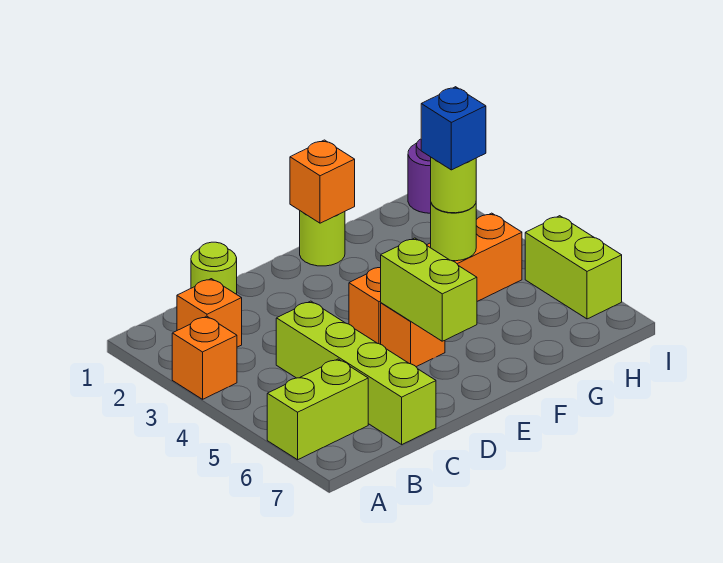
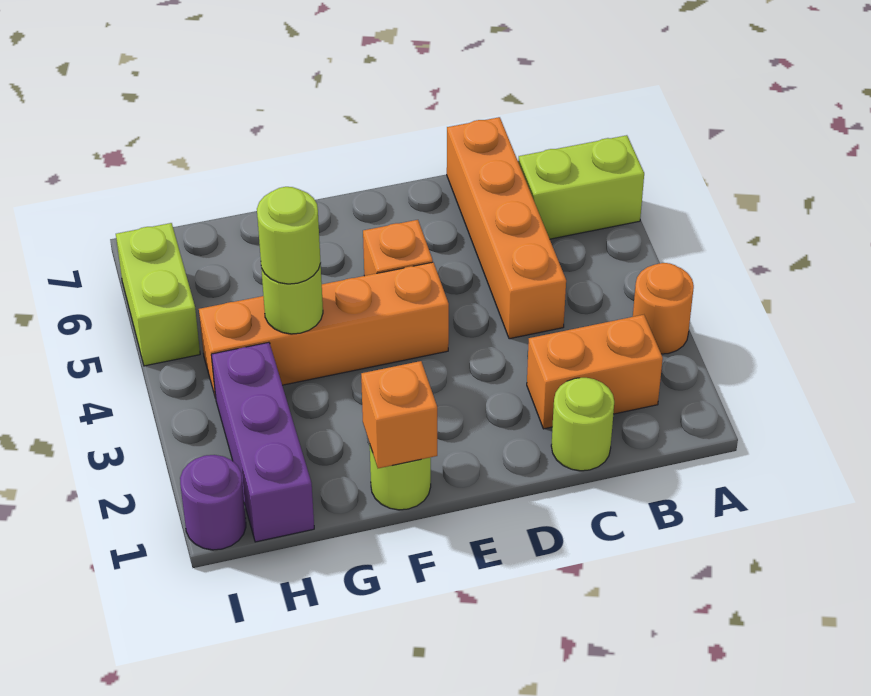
orange 1x1 brick [172,316,237,399] -> orange 1x1 round brick [633,263,694,354]
orange 1x1 brick [177,279,242,347] -> orange 1x2 brick [527,315,663,429]
lime 1x4 brick [276,301,436,444] -> orange 1x4 brick [447,117,566,339]
lime 1x2 brick [381,238,477,341] -> none
blue 1x1 brick [421,87,486,170] -> none
none -> purple 1x3 brick [211,342,314,542]

